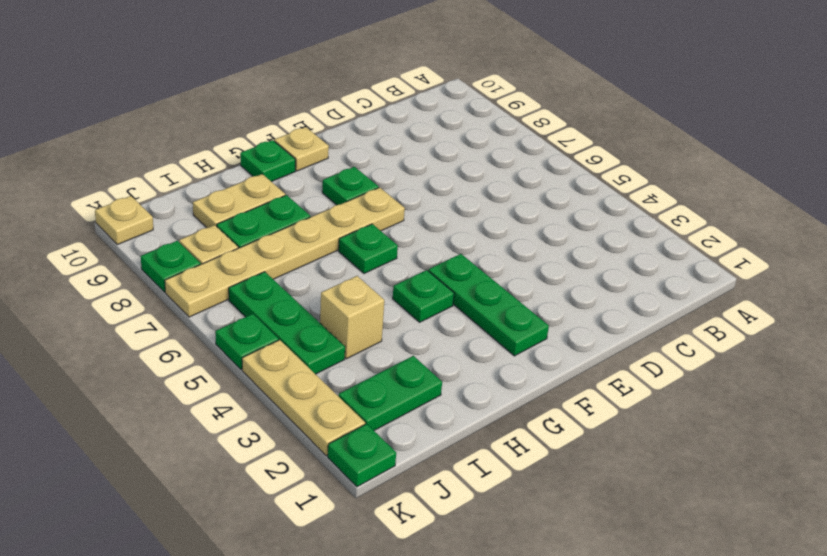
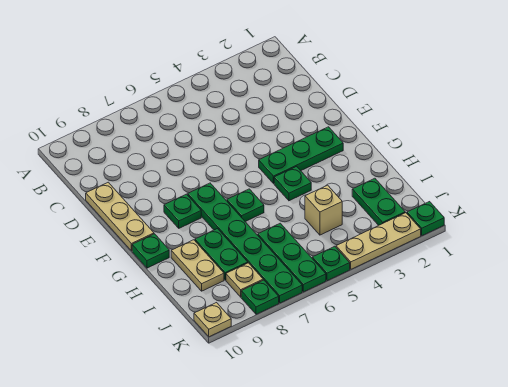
tan 1x6 plate [165,188,405,317] -> green 1x6 plate [188,183,302,303]
tan 1x1 plate [274,127,329,171] -> tan 1x3 plate [86,182,154,251]
green 1x3 plate [229,272,345,374] -> green 1x3 plate turned to [258,223,326,292]

